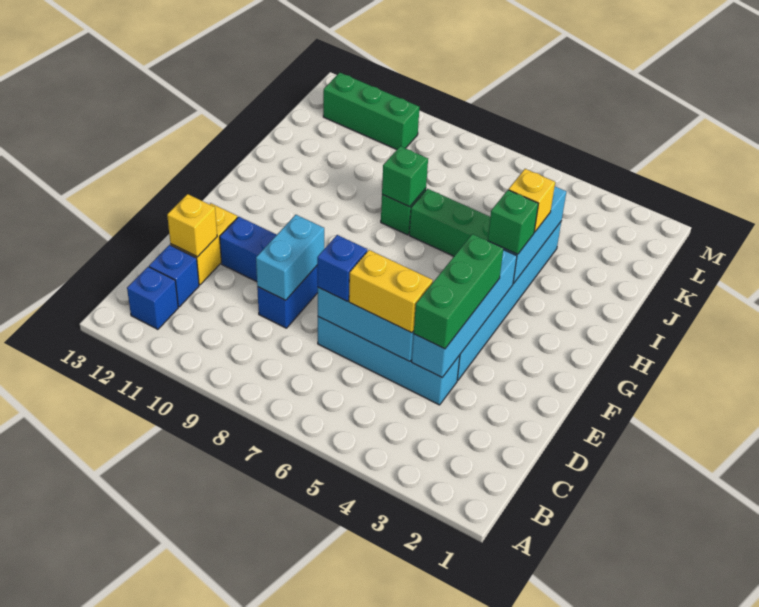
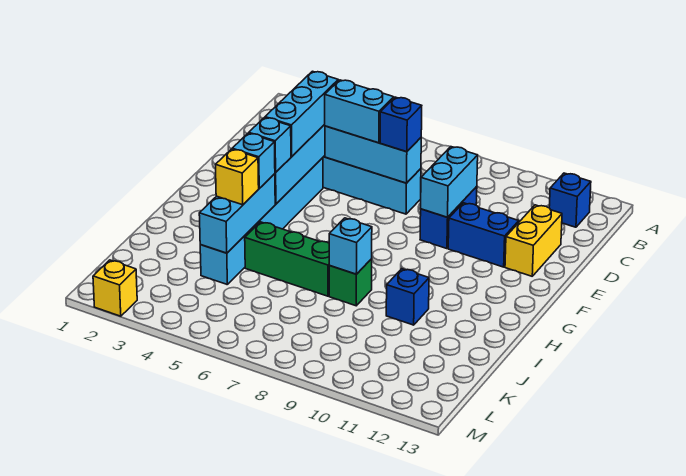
blue 1x1 brick [149,245,199,307] -> blue 1x1 brick moved to [386,269,429,325]
green 1x3 brick [414,234,503,349] -> cyan 1x3 brick [265,71,338,156]
yellow 1x2 brick [349,250,433,333] -> cyan 1x2 brick [324,80,394,143]
yellow 1x1 brick [167,194,217,257] -> yellow 1x1 brick moved to [93,260,137,316]
none -> cyan 1x1 brick [249,118,291,172]
green 1x1 brick [488,190,538,254] -> cyan 1x1 brick [232,133,275,188]
green 1x1 brick [382,146,428,207] -> cyan 1x1 brick [329,218,372,274]
green 1x3 brick [323,73,419,149] -> none

